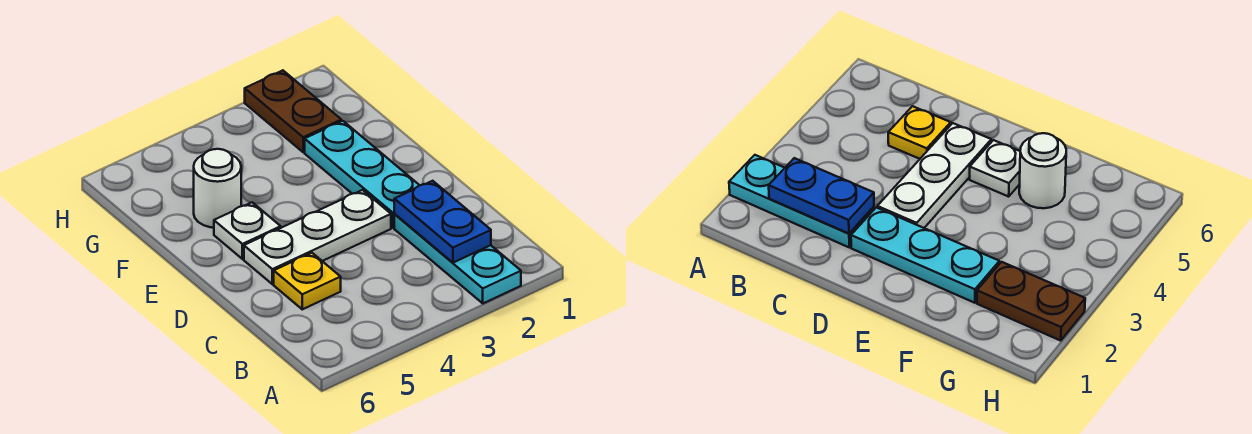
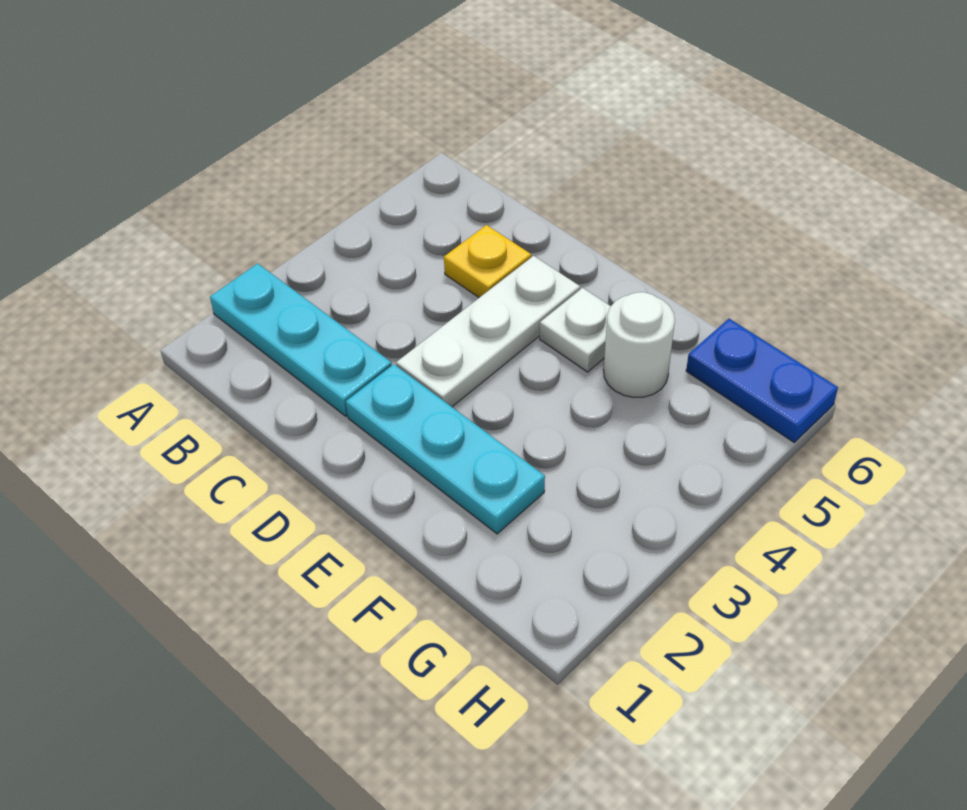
blue 1x2 plate [394,181,491,263] -> blue 1x2 plate moved to [686,319,838,442]
brown 1x2 plate [245,70,341,152] -> none

